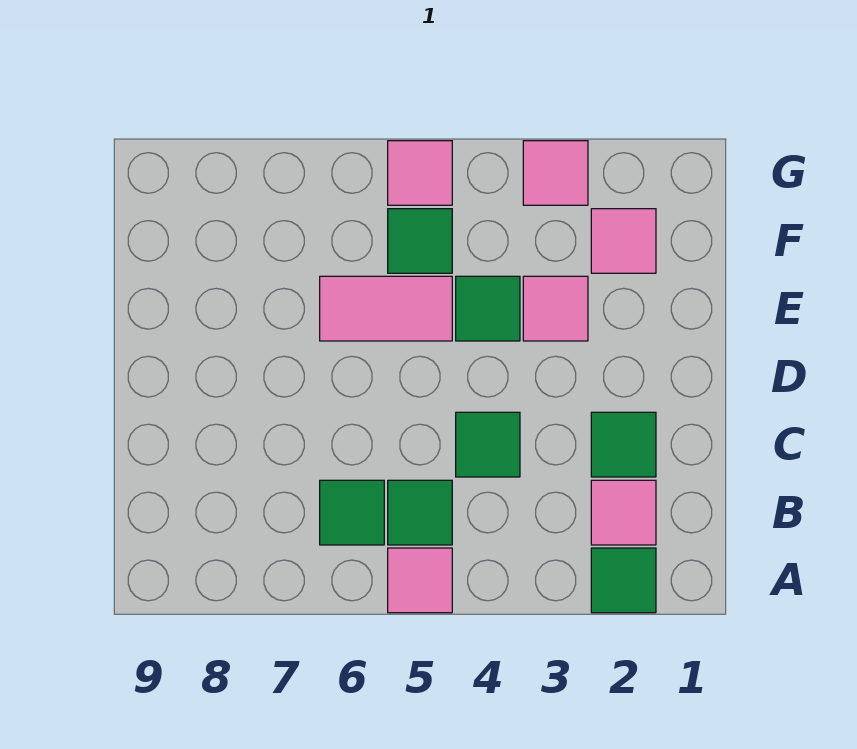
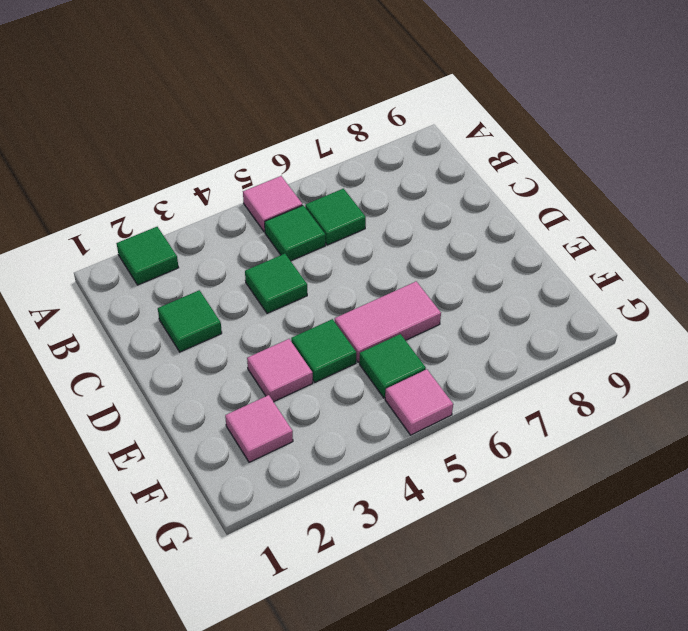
pink 1x1 tile [591,480,656,545] -> none
pink 1x1 tile [523,141,588,205] -> none

